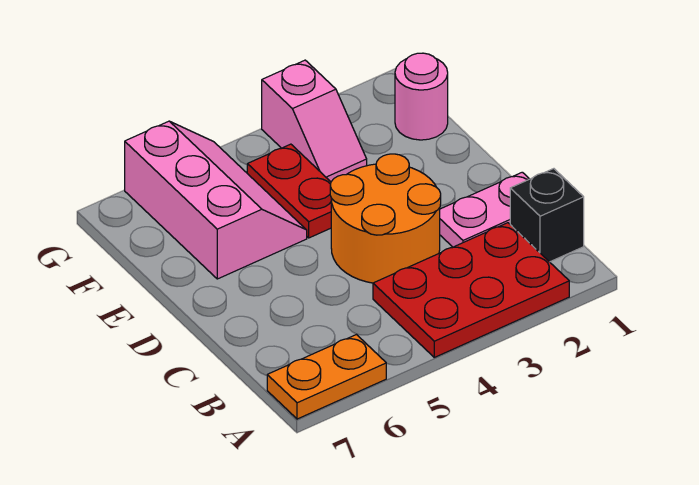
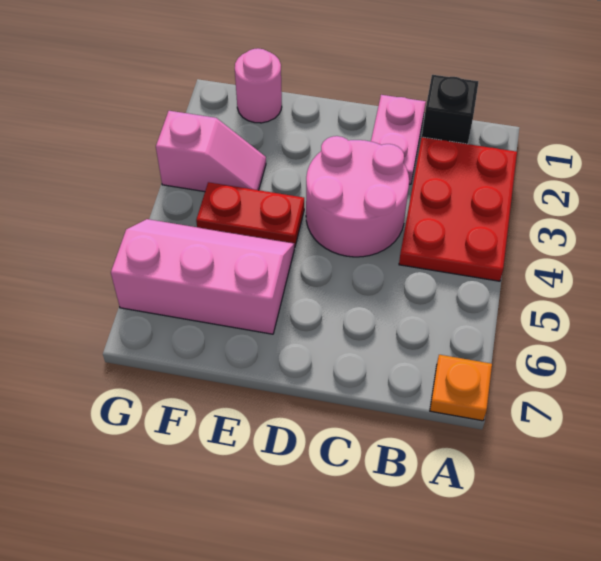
orange 1x2 plate [267,335,386,419] -> orange 1x1 plate [430,355,492,421]
orange 2x2 round brick [330,154,441,283] -> pink 2x2 round brick [306,136,409,257]

